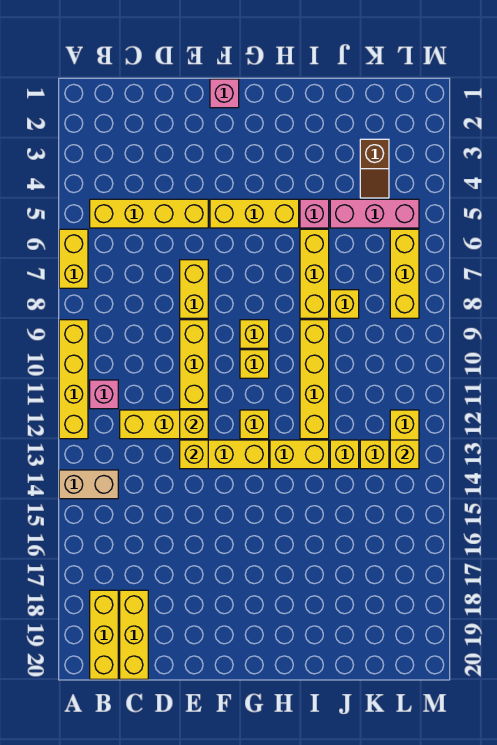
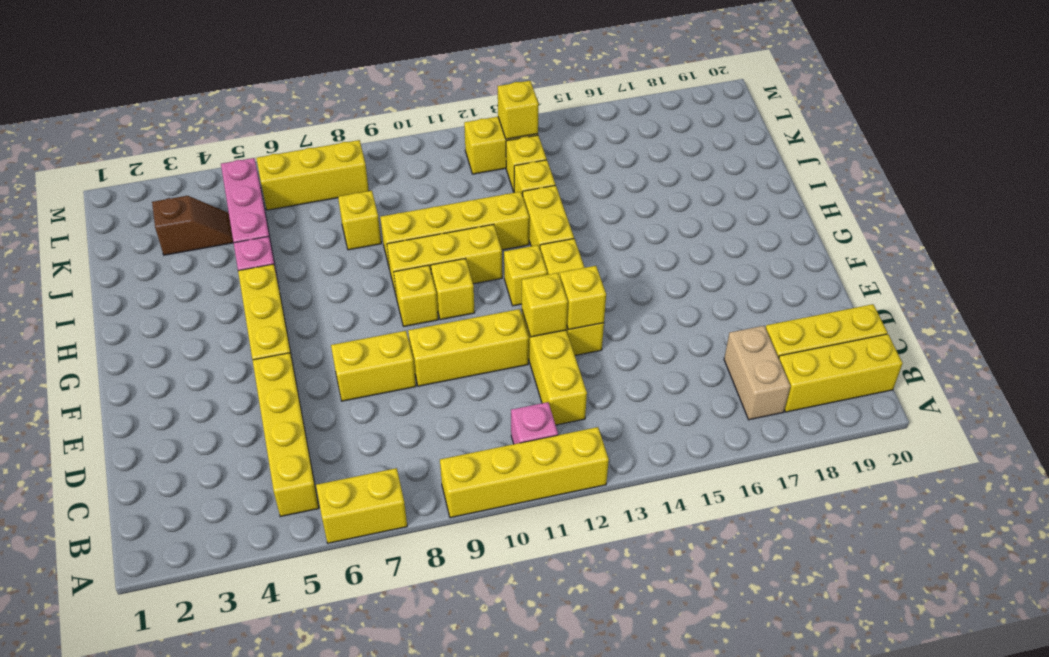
tan 1x2 brick [59,470,118,499] -> tan 1x2 brick moved to [724,326,791,420]
pink 1x1 brick [210,79,239,108] -> none
yellow 1x3 brick [300,229,329,318] -> yellow 1x3 brick moved to [387,224,502,294]

